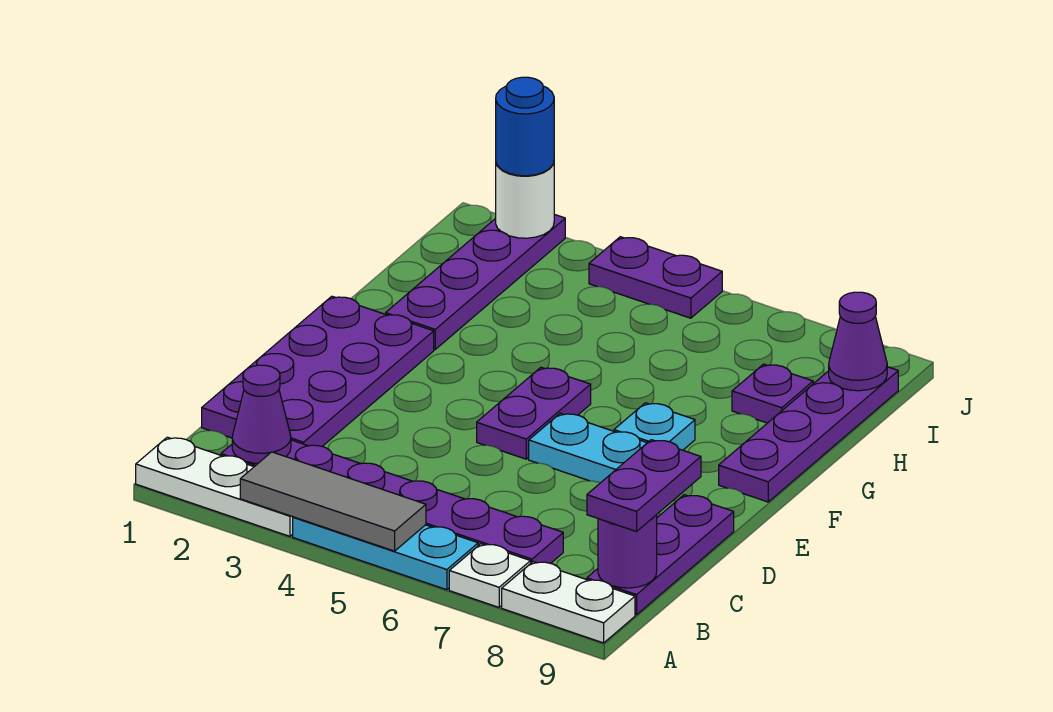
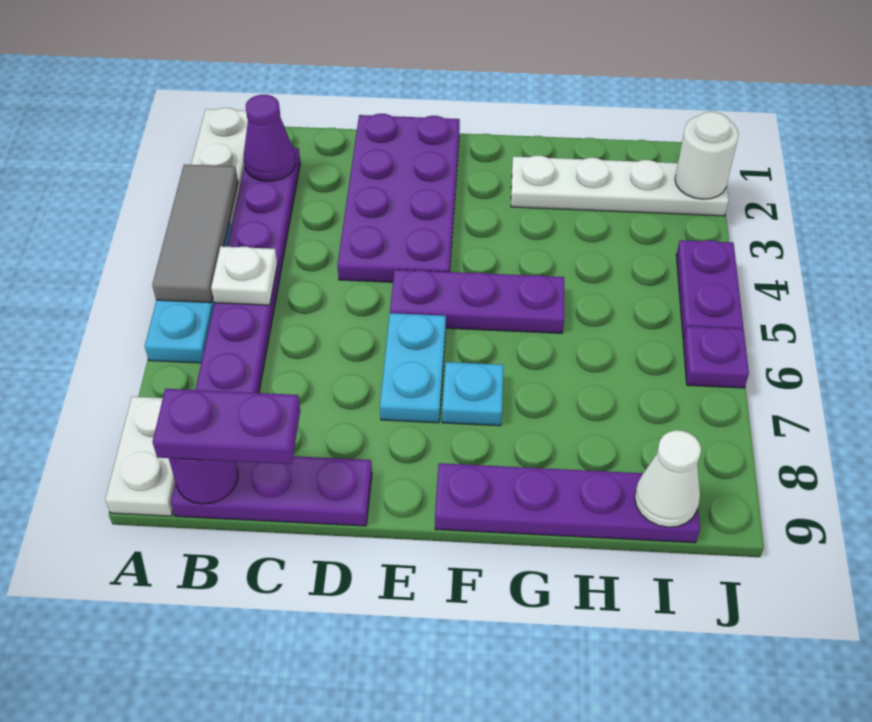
white 1x1 plate [449,544,531,607] -> white 1x1 plate moved to [211,246,277,305]
purple 2x4 plate [202,296,434,446] -> purple 2x4 plate turned to [337,114,460,282]
purple 1x2 plate [477,367,591,459] -> purple 1x3 plate [390,270,564,333]
purple 1x4 plate [386,214,565,349] -> white 1x4 plate [511,156,729,216]
purple 1x1 plate [732,364,813,423] -> purple 1x1 plate moved to [683,326,749,388]
purple 1x1 cone [829,292,887,391] -> white 1x1 cone [635,430,701,527]
blue 1x1 round brick [496,77,554,176] -> none

